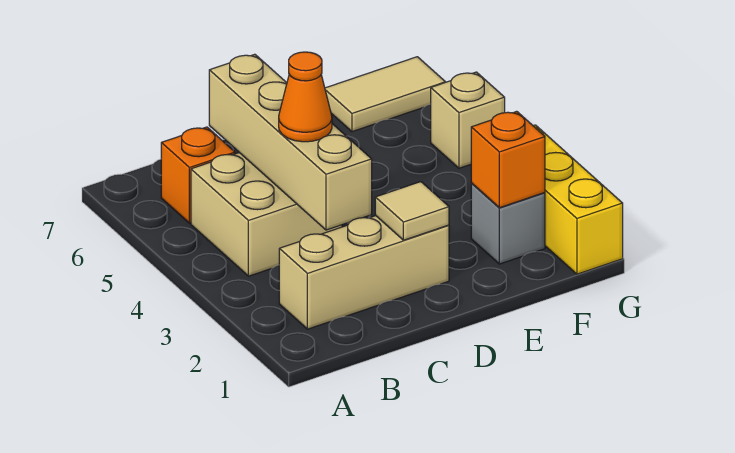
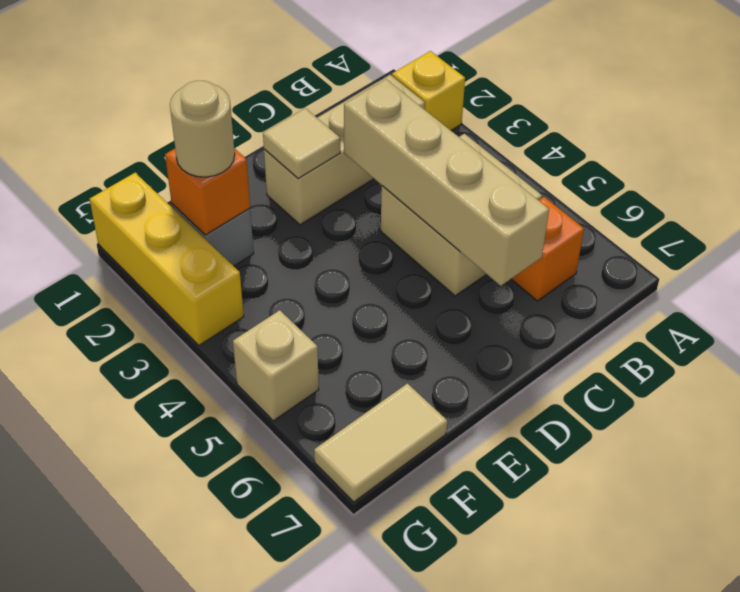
none -> yellow 1x1 brick [392,51,465,130]
orange 1x1 cone [279,52,332,142] -> none
none -> tan 1x1 round brick [170,81,235,177]

